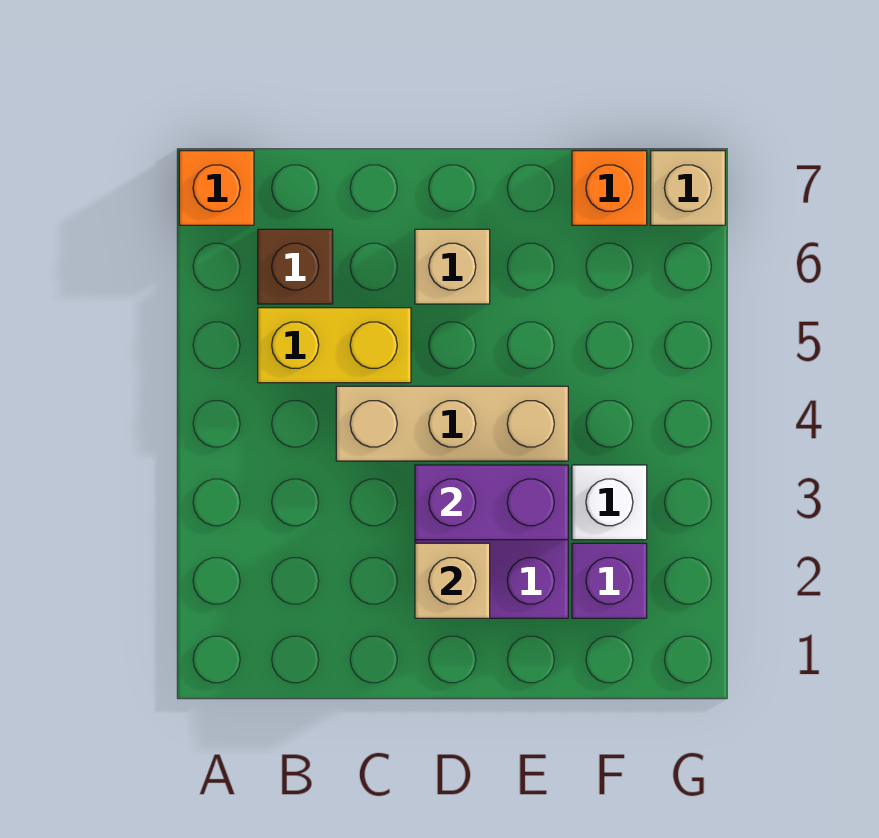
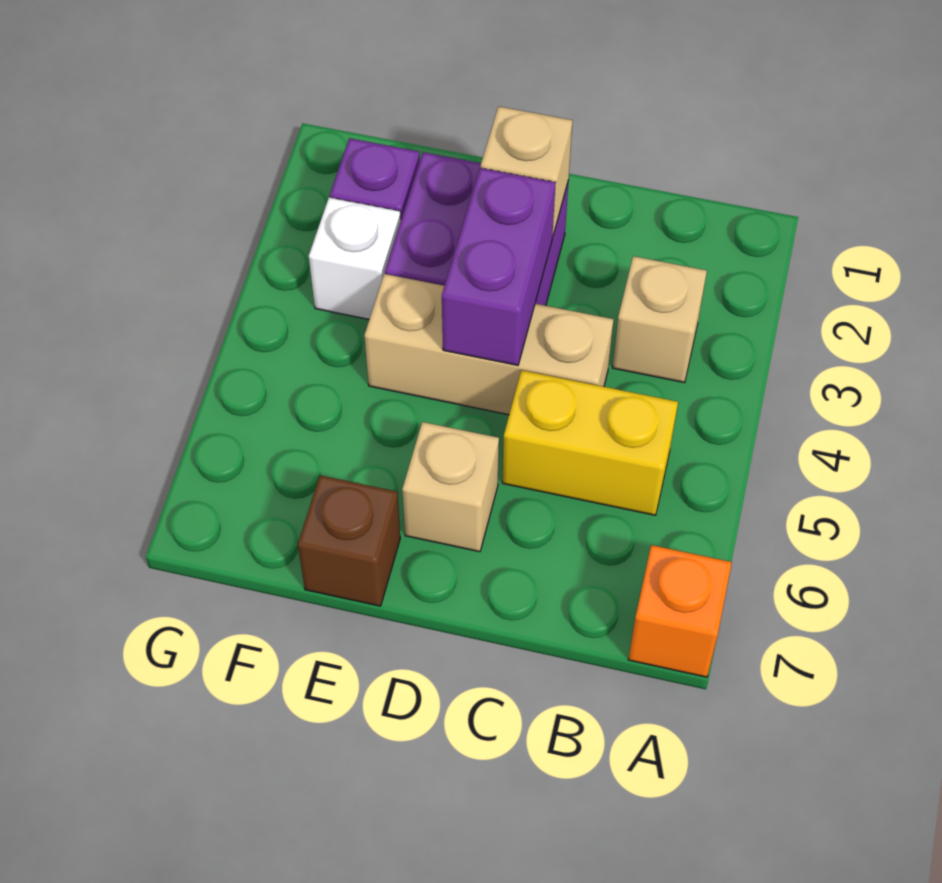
brown 1x1 brick [258,229,333,304] -> brown 1x1 brick moved to [298,475,400,606]
purple 1x2 brick [415,465,568,540] -> purple 1x2 brick turned to [442,168,556,365]
orange 1x1 brick [572,151,647,225] -> none
tan 1x1 brick [651,151,725,225] -> tan 1x1 brick moved to [612,256,707,383]

